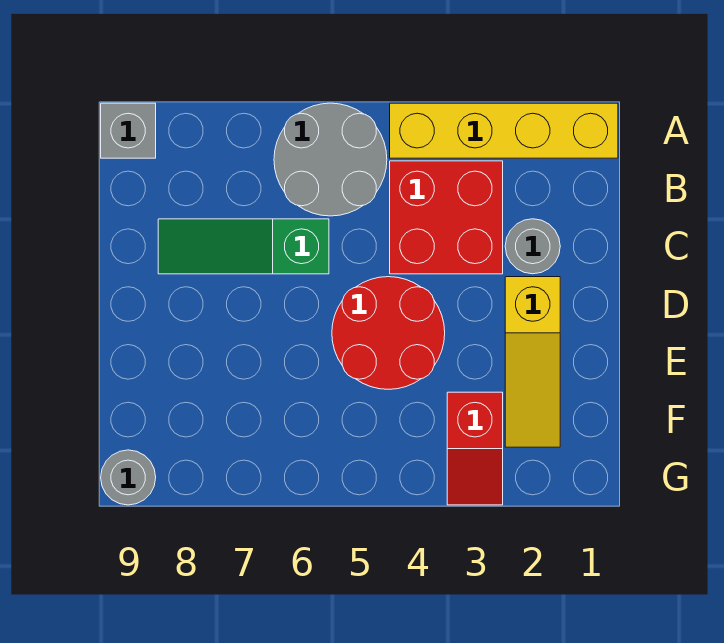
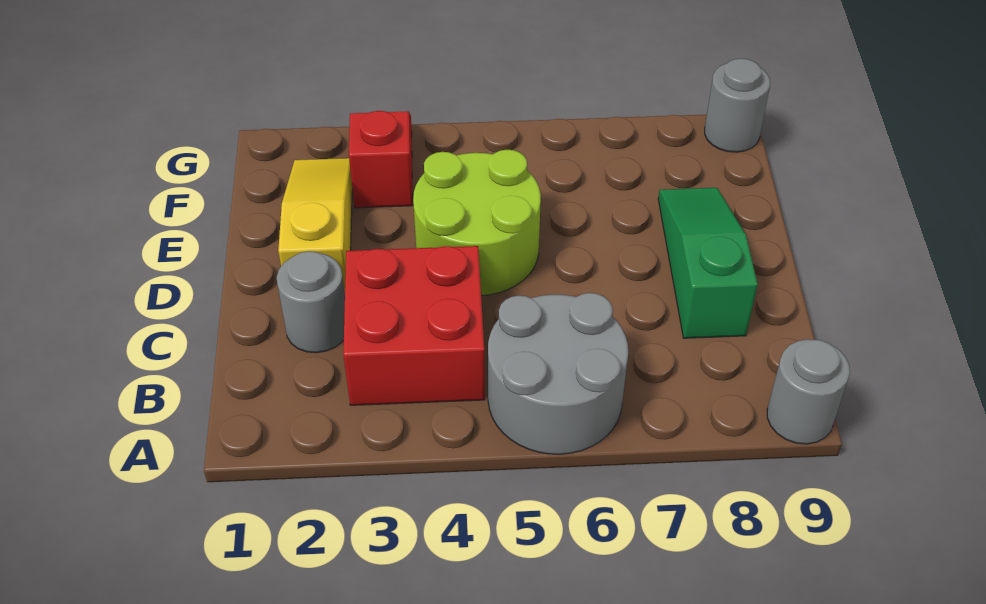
yellow 1x4 brick [390,103,618,158] -> none
grey 1x1 brick [101,103,156,158] -> grey 1x1 round brick [767,339,850,444]
green 1x3 slope [158,219,329,274] -> green 1x3 slope turned to [658,188,758,338]
red 2x2 round brick [332,277,445,389] -> lime 2x2 round brick [413,150,541,296]

